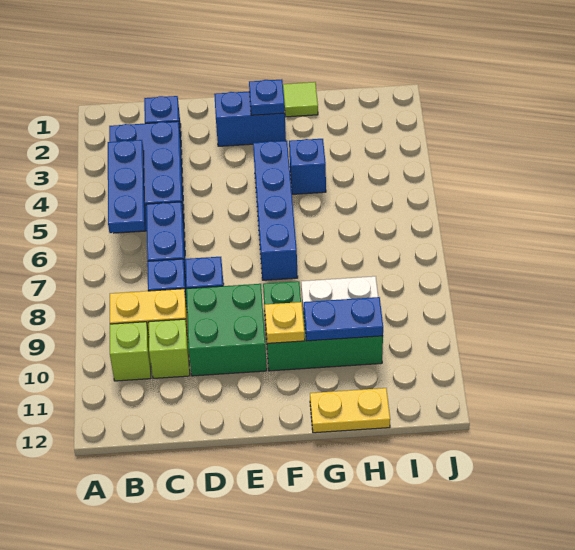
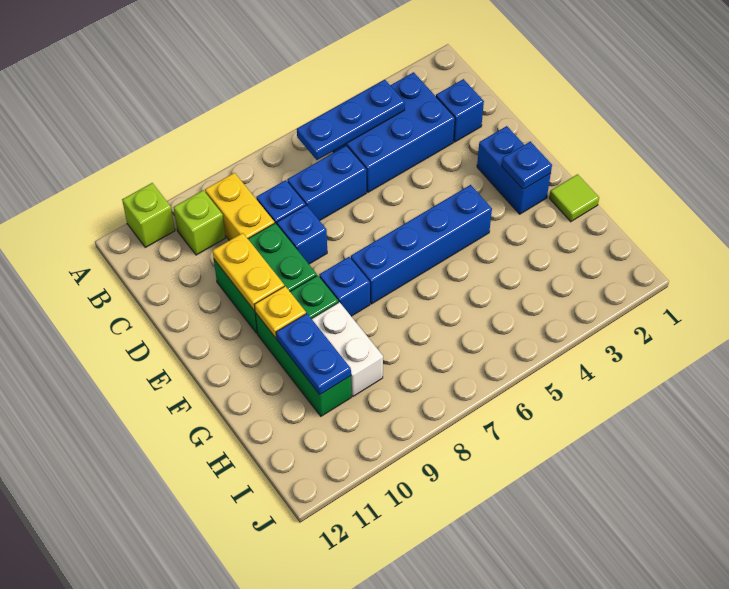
lime 1x1 brick [149,319,190,378] -> lime 1x1 brick moved to [122,183,175,247]
blue 1x1 brick [289,139,326,194] -> blue 1x1 brick moved to [319,257,370,316]
yellow 1x2 plate [310,388,390,433] -> yellow 1x2 plate moved to [213,233,284,310]

